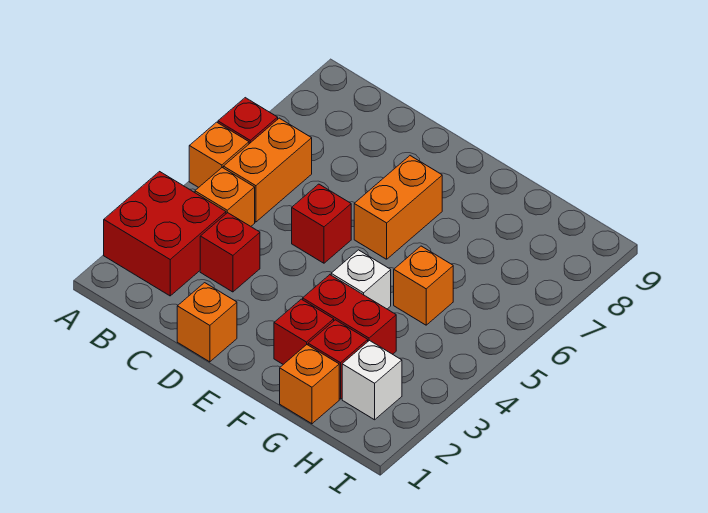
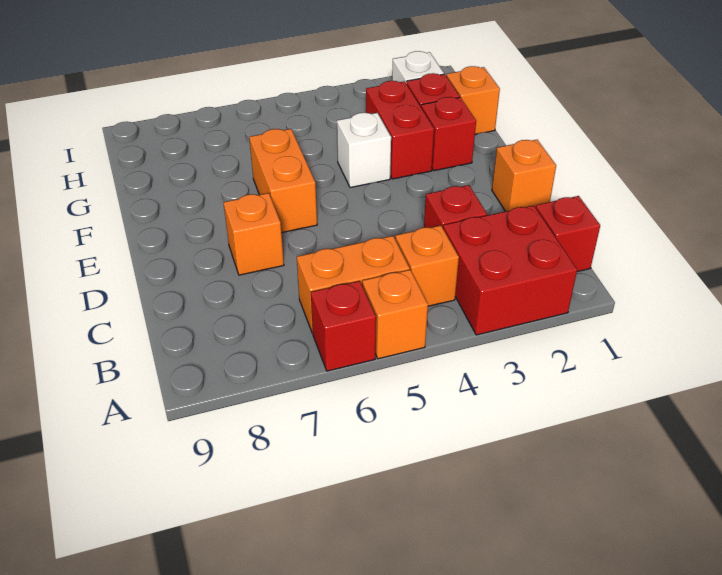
red 1x1 brick [292,184,351,263] -> red 1x1 brick moved to [536,196,600,272]
orange 1x2 brick [354,156,442,259] -> orange 1x2 brick turned to [249,129,317,233]
orange 1x1 brick [394,246,453,325] -> orange 1x1 brick moved to [223,193,284,275]

